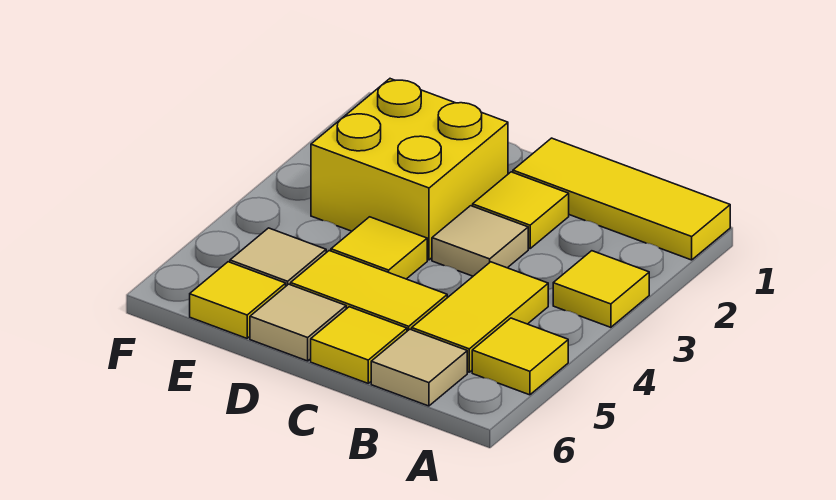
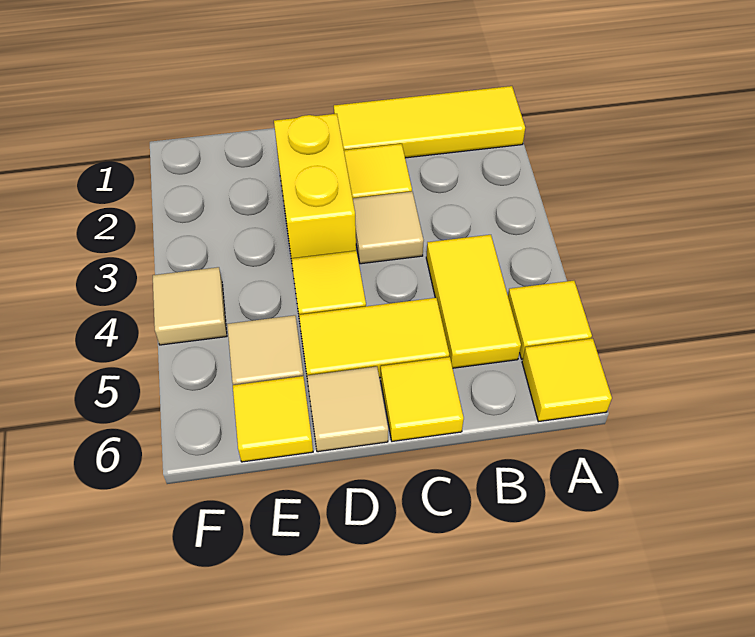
yellow 1x1 tile [553,251,649,327] -> yellow 1x1 tile moved to [522,339,612,422]
tan 1x1 tile [371,329,467,406] -> tan 1x1 tile moved to [153,267,227,345]
yellow 2x2 brick [311,79,508,260] -> yellow 1x2 brick [274,114,356,261]

